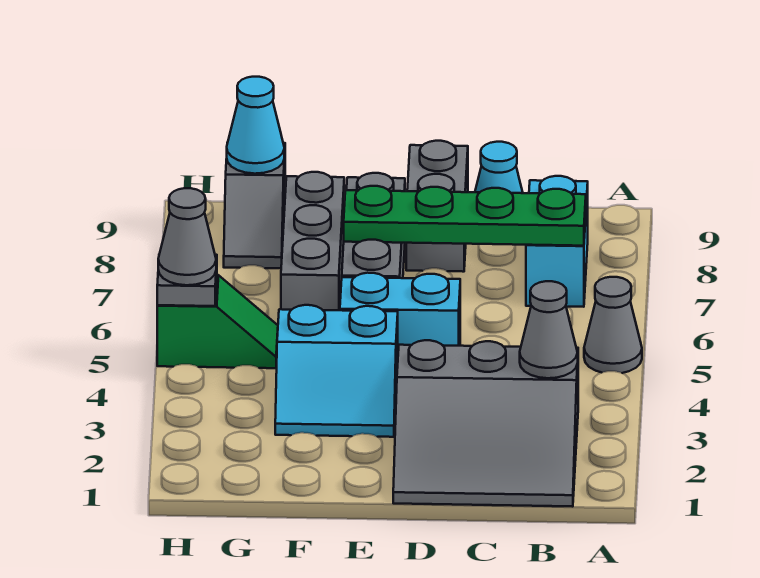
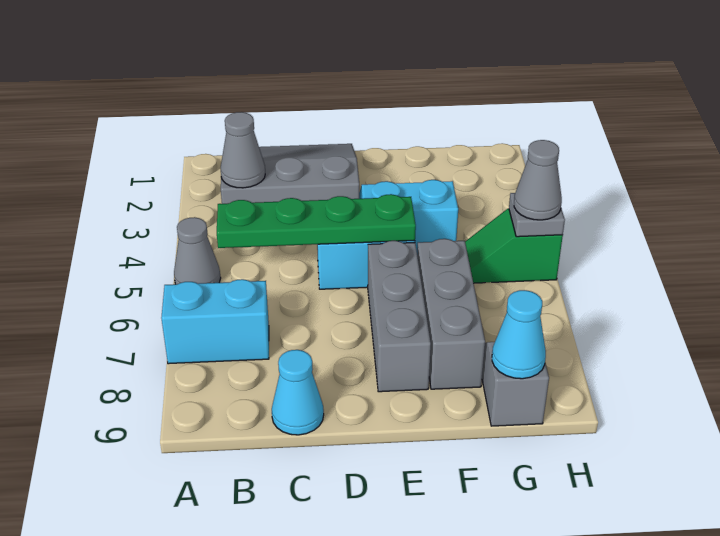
cyan 1x2 brick [526,176,588,307] -> cyan 1x2 brick turned to [161,279,269,364]
green 1x4 plate [344,186,586,246] -> green 1x4 plate moved to [217,194,416,248]
grey 1x2 brick [406,141,468,272] -> none

